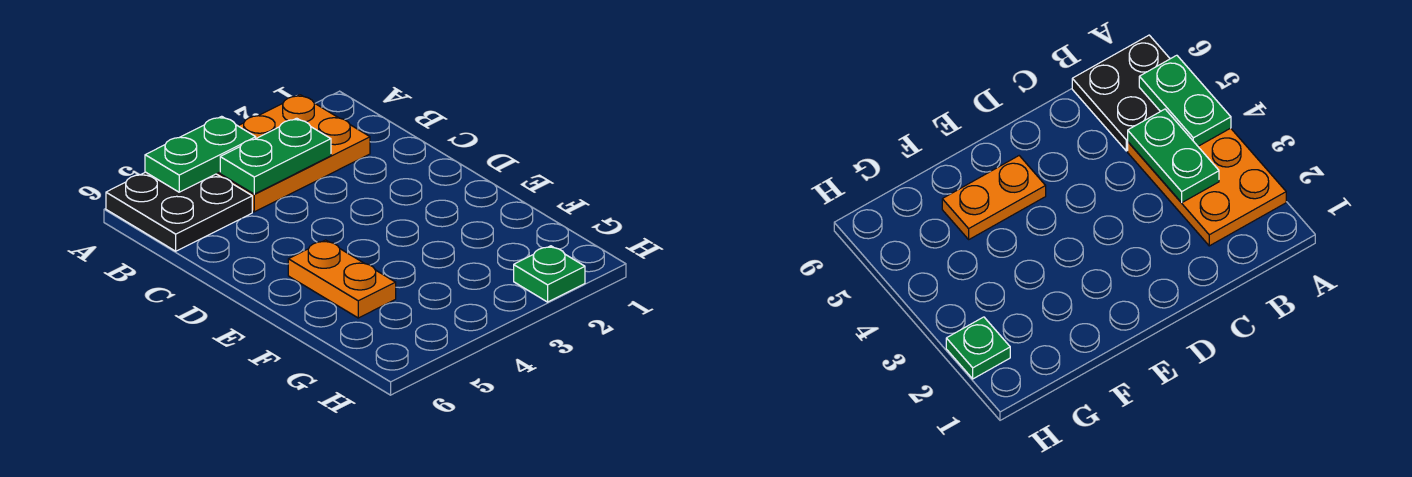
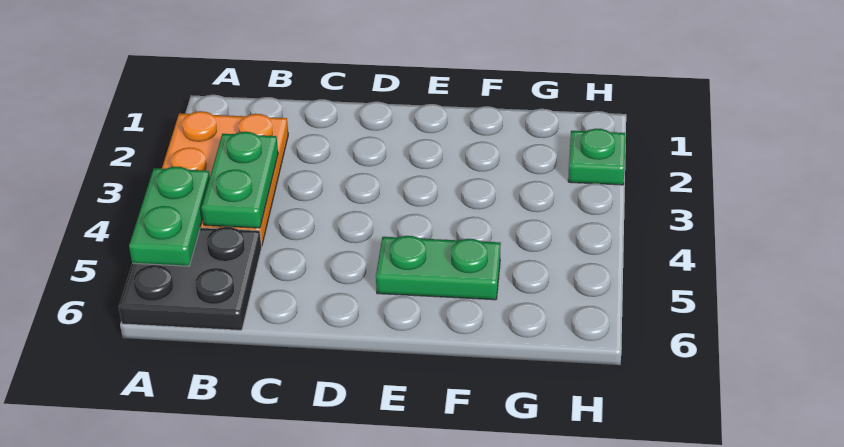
orange 1x2 plate [288,240,396,318] -> green 1x2 plate [376,236,501,300]

